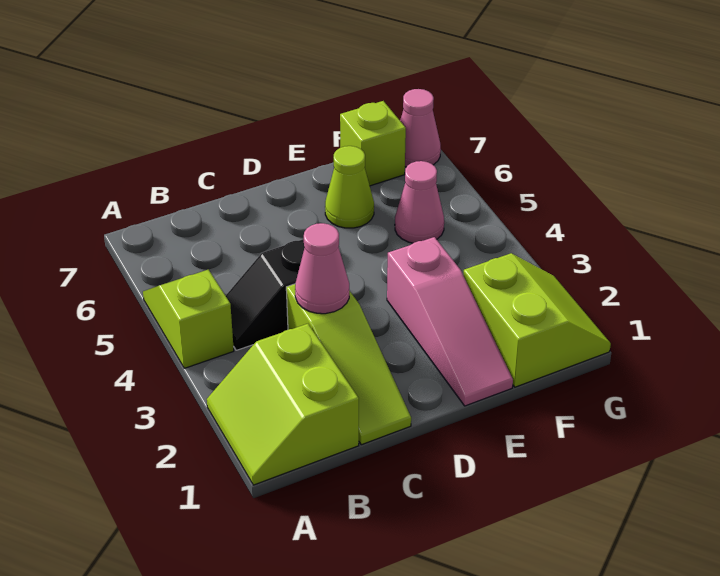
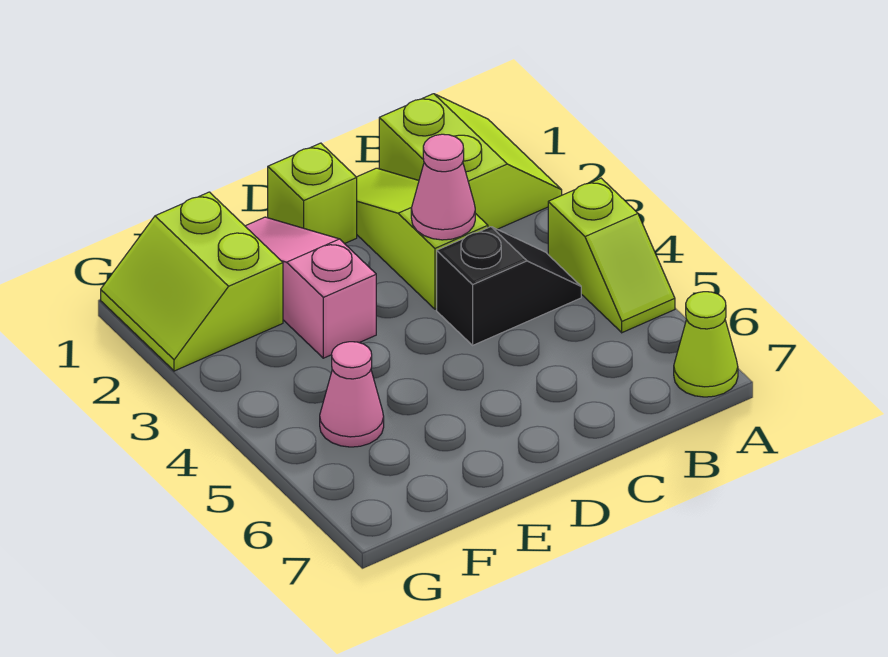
lime 1x1 cone [325,146,374,228] -> lime 1x1 cone moved to [674,292,738,397]
lime 1x1 brick [340,101,406,186] -> lime 1x1 brick moved to [268,143,357,244]
pink 1x1 cone [400,89,441,167] -> none

